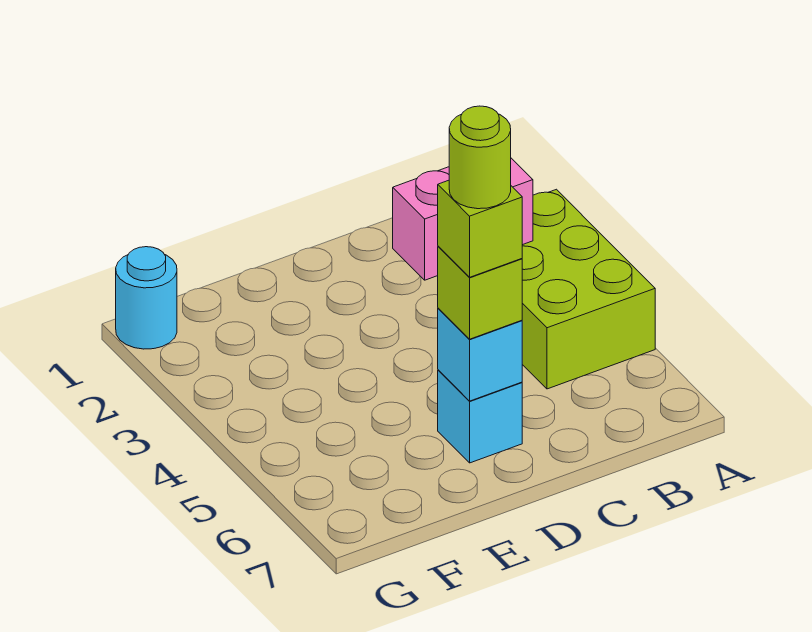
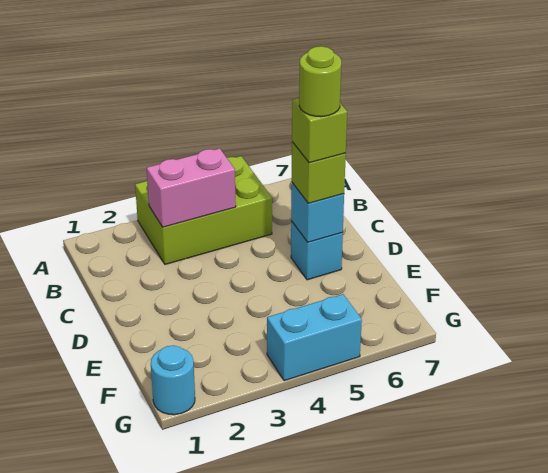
pink 1x2 brick [393,158,533,280] -> pink 1x2 brick turned to [147,148,236,227]
none -> cyan 1x2 brick [267,294,362,381]

